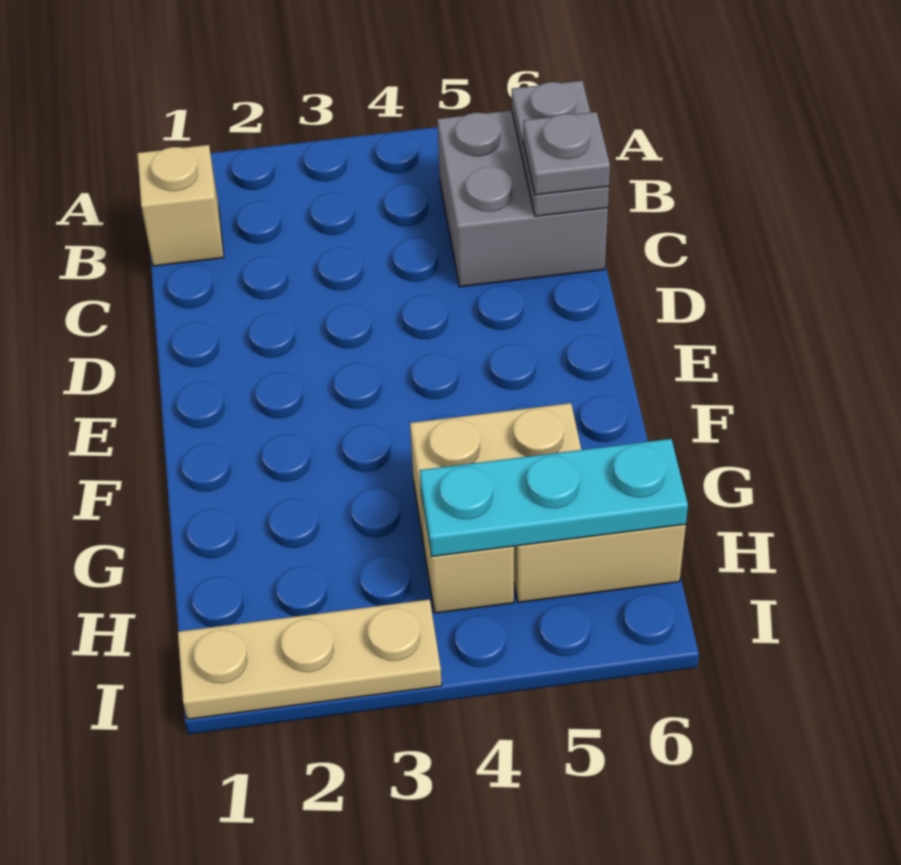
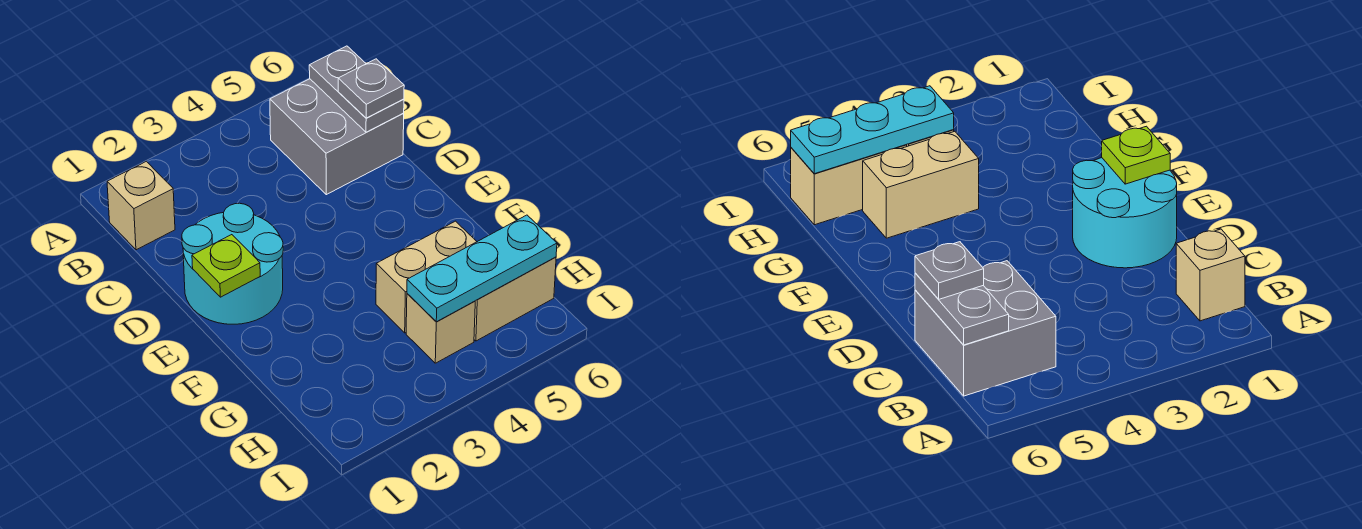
none -> cyan 2x2 round brick [182,203,283,324]
none -> lime 1x1 plate [192,235,260,297]
tan 1x3 plate [178,599,442,719] -> none

